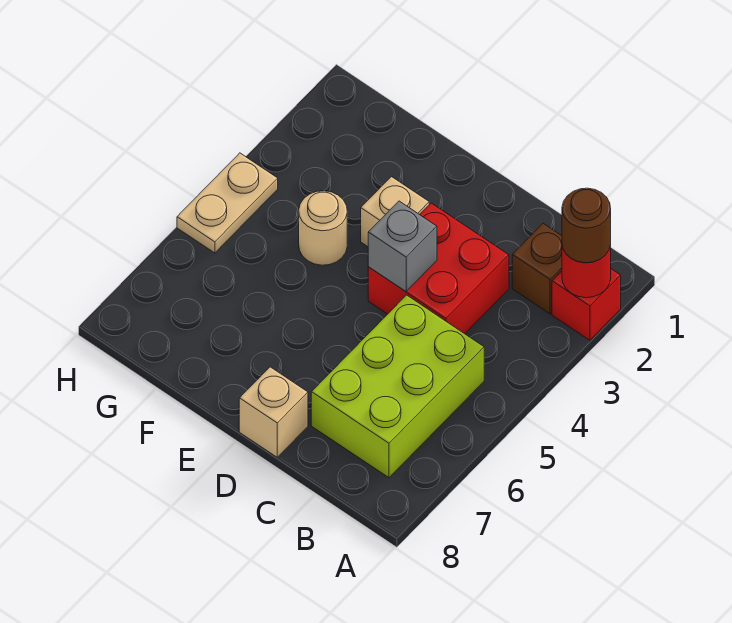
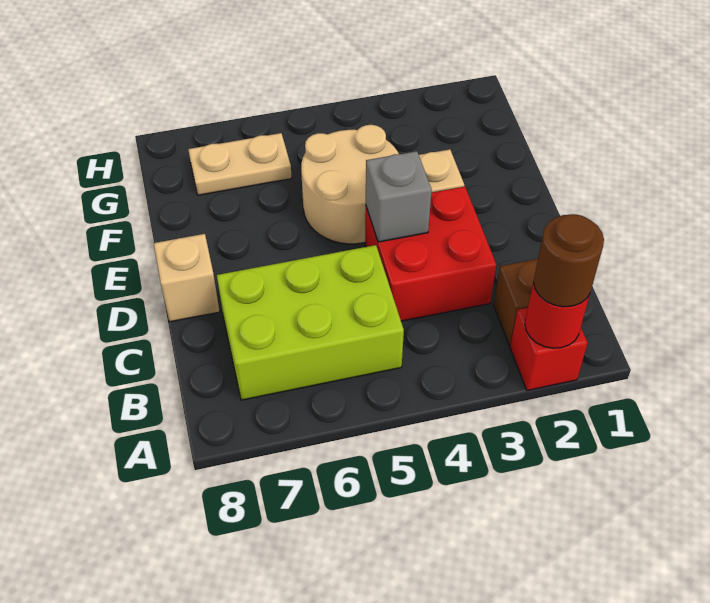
tan 1x1 round brick [299,191,347,265] -> tan 2x2 round brick [301,125,399,244]
tan 1x2 plate [177,153,278,253] -> tan 1x2 plate moved to [188,133,292,195]

